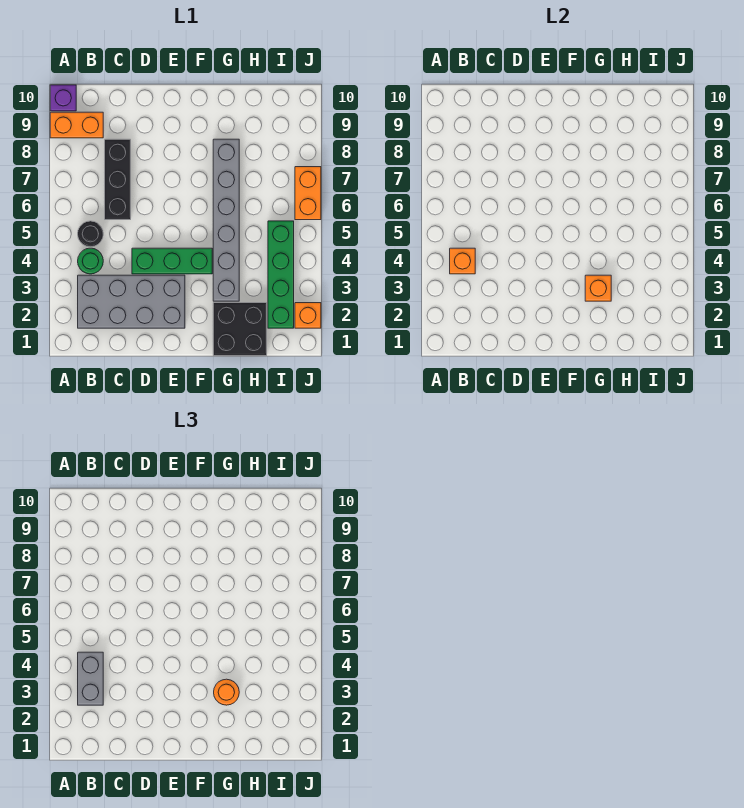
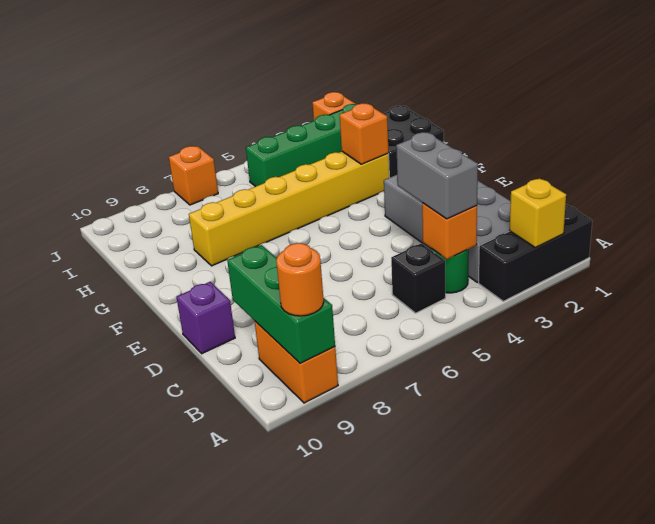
none -> yellow 1x1 brick [510,178,566,247]
purple 1x1 brick [50,85,76,111] -> purple 1x1 brick moved to [176,282,235,354]
grey 1x2 brick [78,652,103,705] -> grey 1x2 brick turned to [396,132,478,219]
black 1x1 round brick [78,221,103,247] -> black 1x1 brick [391,243,445,313]
black 1x3 brick [105,139,131,220] -> black 1x3 brick moved to [479,204,592,301]
green 1x3 brick [132,248,212,274] -> green 1x3 brick moved to [227,245,335,363]
grey 1x6 brick [213,139,239,301] -> yellow 1x6 brick [189,152,389,266]
orange 1x1 round brick [214,679,239,705] -> orange 1x1 round brick moved to [276,243,324,316]
orange 1x2 brick [295,167,321,220] -> orange 1x1 brick [169,146,218,205]

